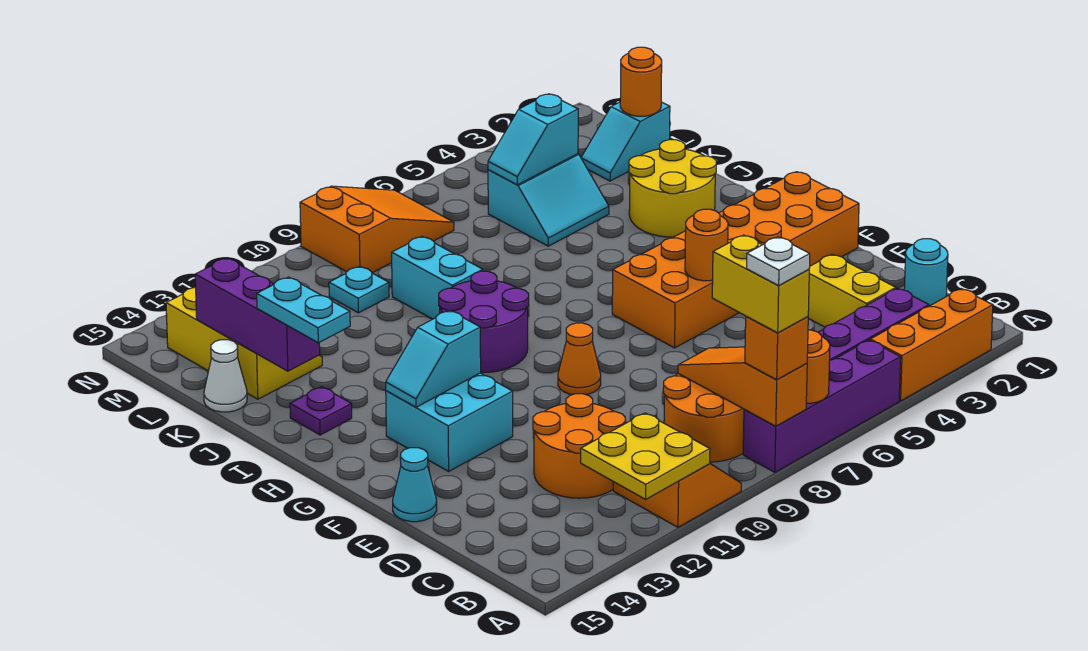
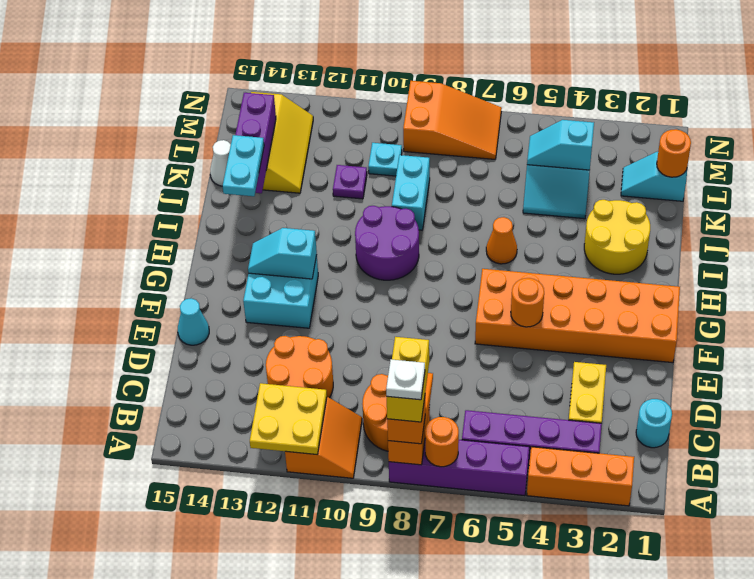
orange 1x1 cone [558,323,601,395] -> orange 1x1 cone moved to [486,217,517,264]
purple 1x1 plate [290,387,352,435] -> purple 1x1 plate moved to [333,165,367,199]

